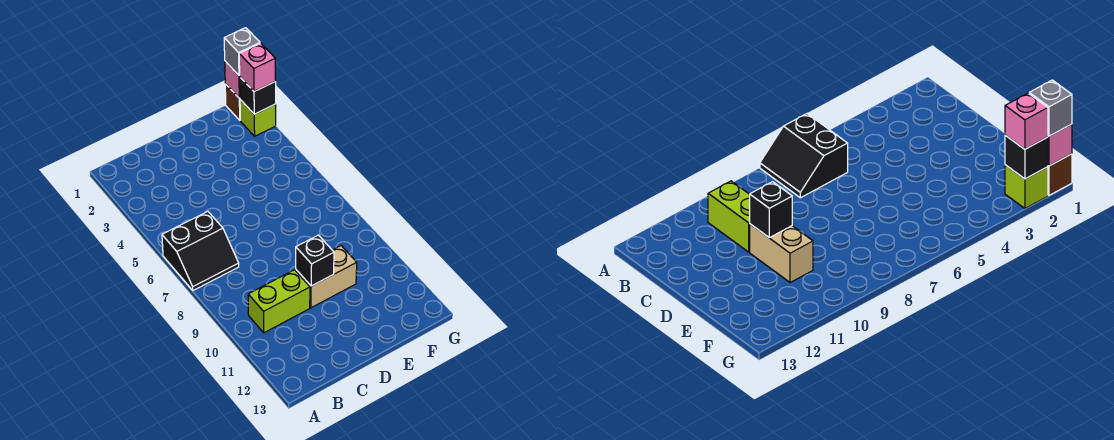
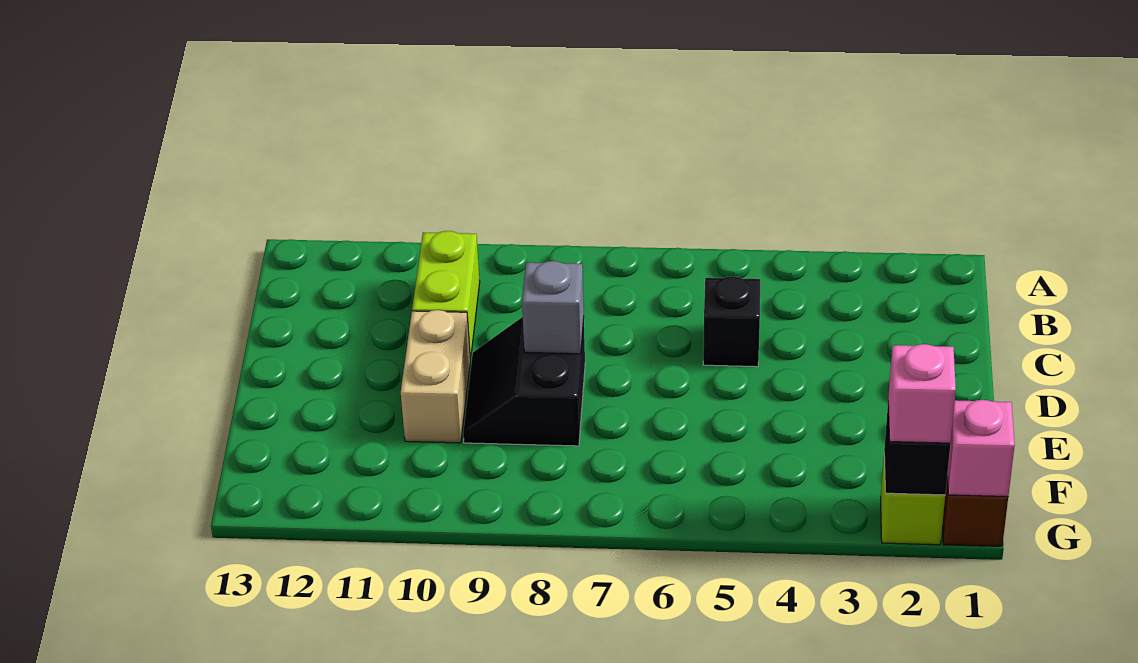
black 2x2 slope [162,211,239,290] -> black 2x2 slope moved to [463,317,585,446]
black 1x1 brick [296,235,334,286] -> black 1x1 brick moved to [703,276,760,367]
grey 1x1 brick [224,28,260,75] -> grey 1x1 brick moved to [522,261,584,354]

